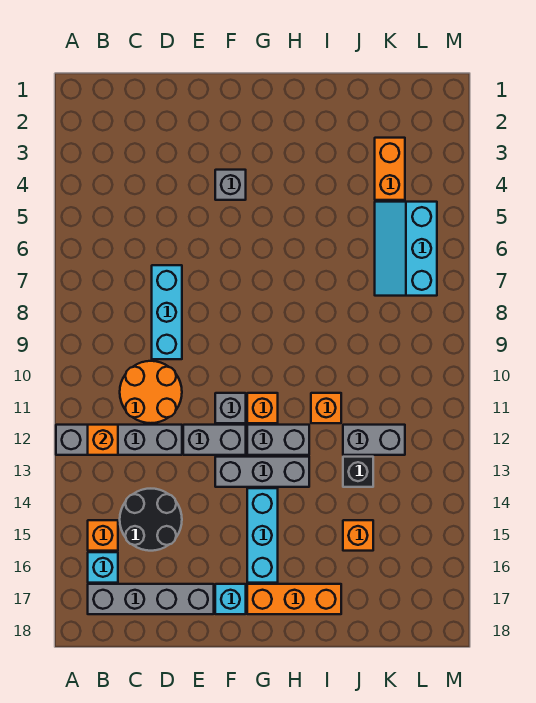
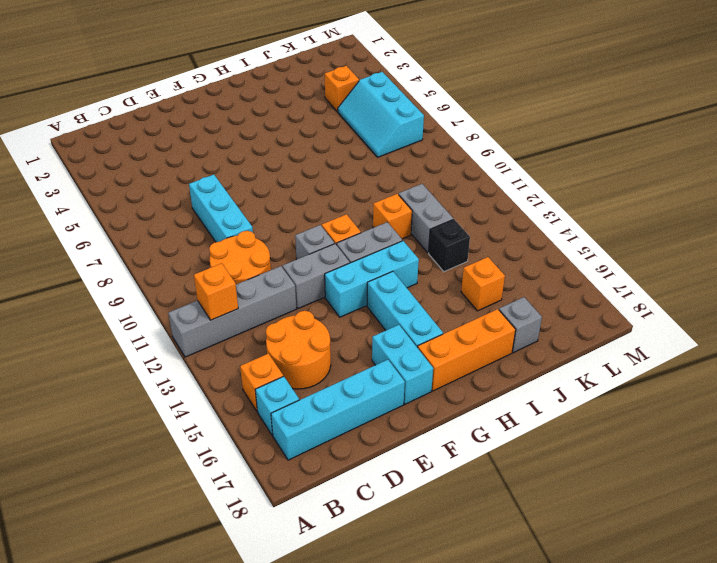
grey 1x4 brick [88,584,214,614] -> cyan 1x4 brick [271,360,405,460]
black 2x2 round brick [120,489,182,551] -> orange 2x2 round brick [266,311,331,389]
grey 1x1 brick [215,170,246,200] -> grey 1x1 brick moved to [499,297,542,353]
grey 1x3 brick [215,457,309,487] -> cyan 1x3 brick [325,241,419,317]
cyan 1x1 brick [215,584,246,614] -> cyan 1x2 brick [372,325,433,404]
grey 1x2 brick [343,425,405,455] -> grey 1x2 brick turned to [399,184,453,253]
orange 1x2 brick [375,138,405,200] -> orange 1x1 brick [325,66,359,112]

